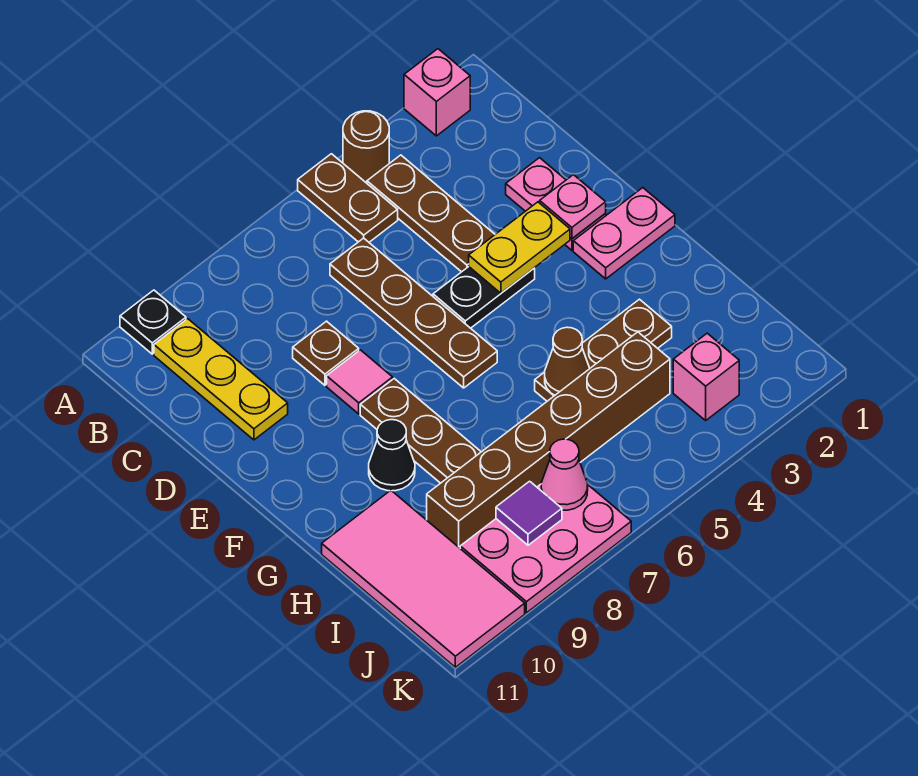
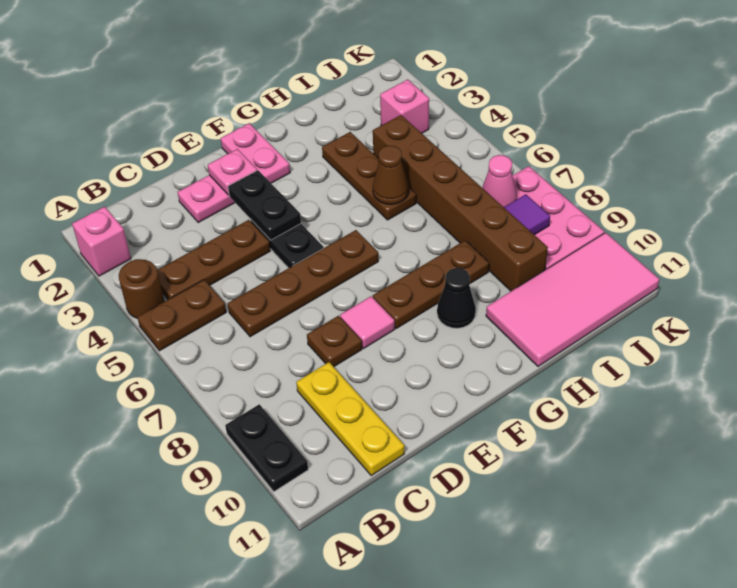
black 1x1 plate [120,290,186,354] -> black 1x2 plate [225,404,308,492]
yellow 1x3 plate [154,319,288,440] -> yellow 1x3 plate turned to [296,362,404,476]
yellow 1x2 plate [469,202,570,293] -> black 1x2 plate [228,170,301,240]

